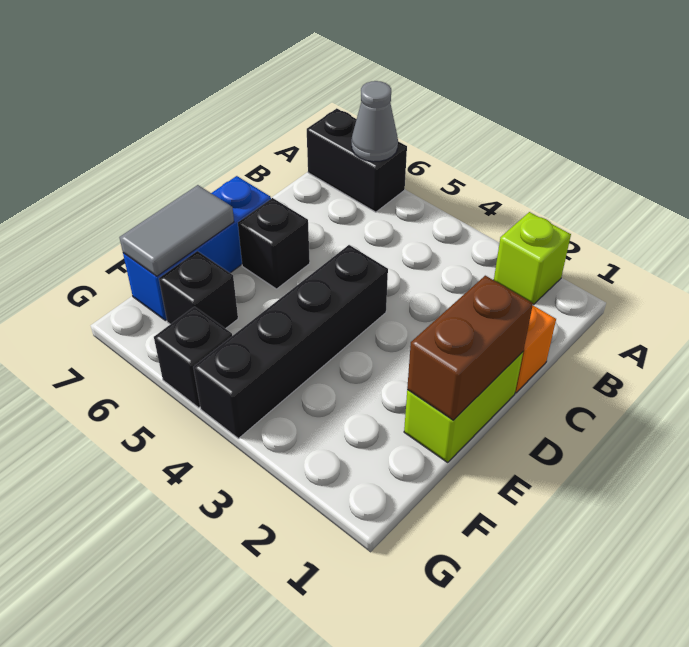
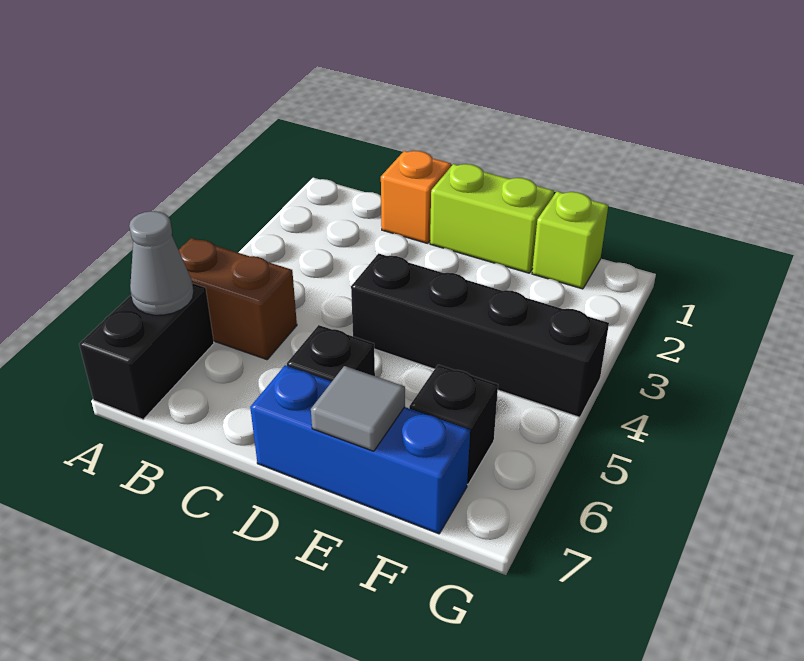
lime 1x1 brick [494,212,571,304] -> lime 1x1 brick moved to [532,191,608,289]
brown 1x2 brick [407,276,533,420] -> brown 1x2 brick moved to [179,238,297,360]
grey 1x2 tile [119,185,234,276] -> grey 1x1 tile [311,366,405,451]
black 1x1 brick [154,307,232,408] -> none

